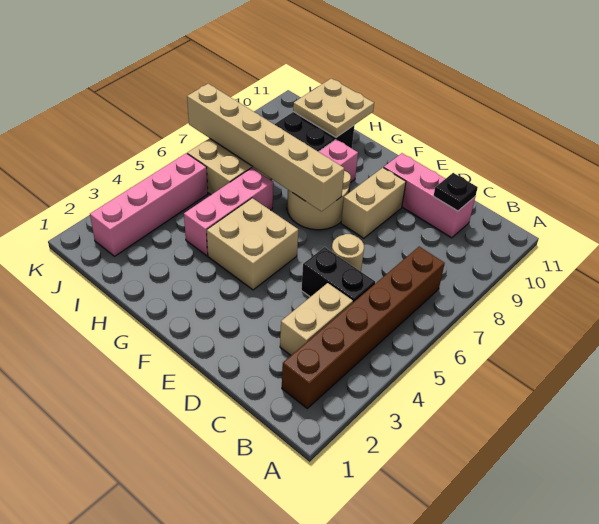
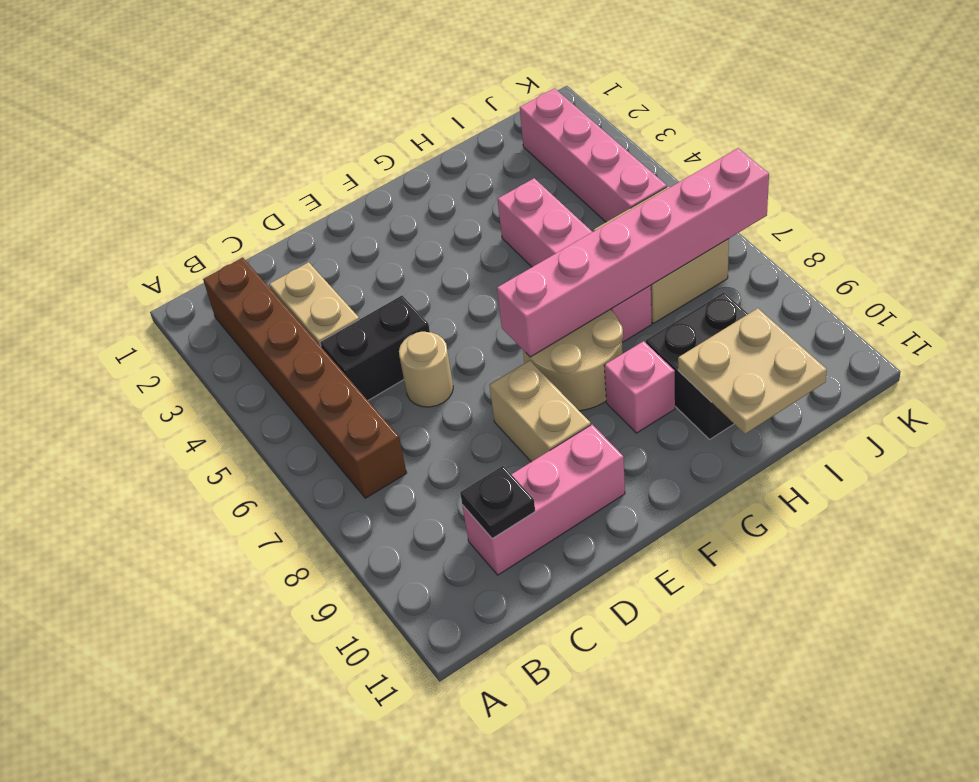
tan 2x2 brick [207,198,298,290] -> none
tan 1x6 brick [187,84,344,211] -> pink 1x6 brick [497,148,769,357]
pink 1x3 brick [184,168,273,256] -> pink 1x4 brick [498,178,652,342]

